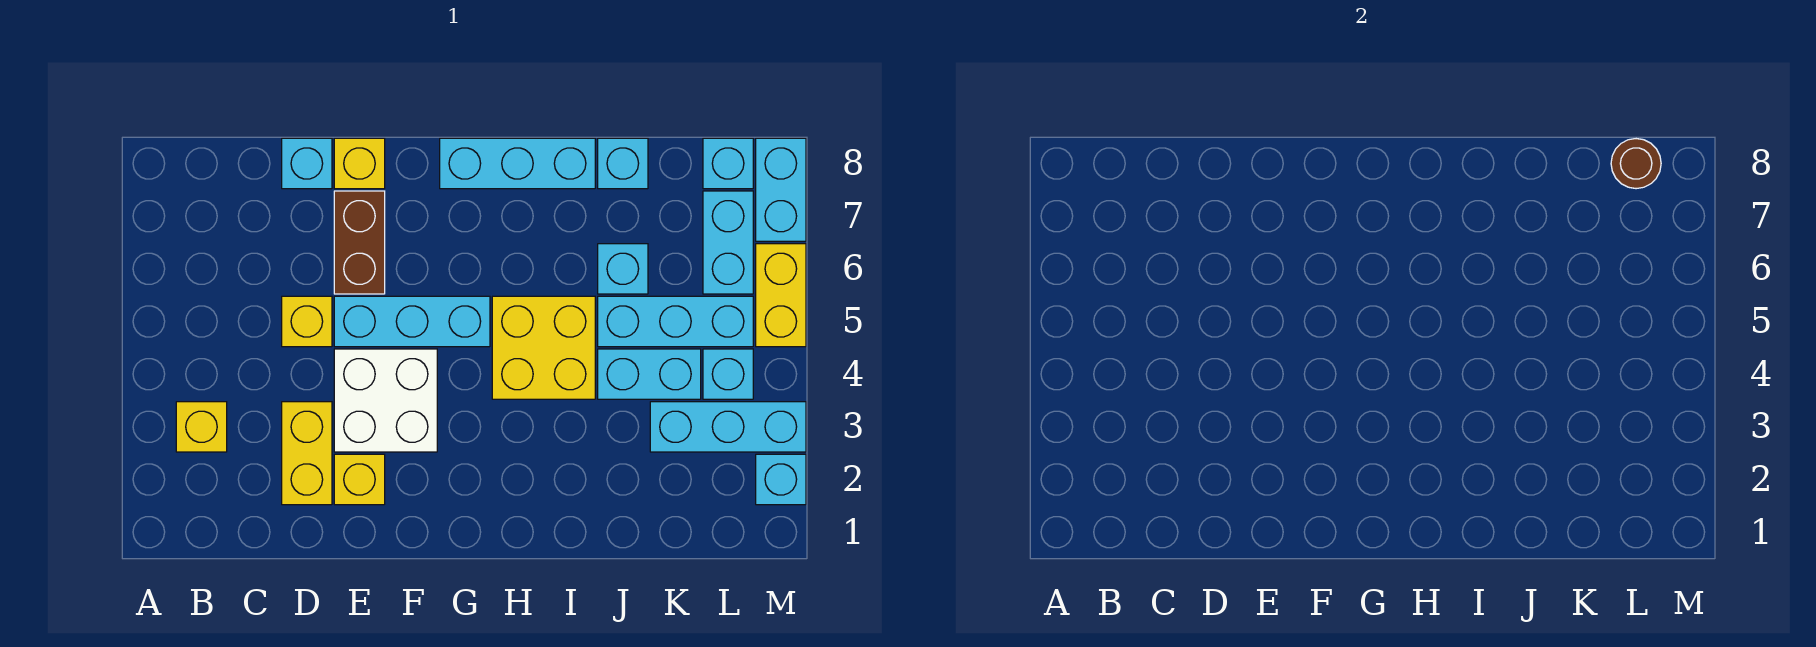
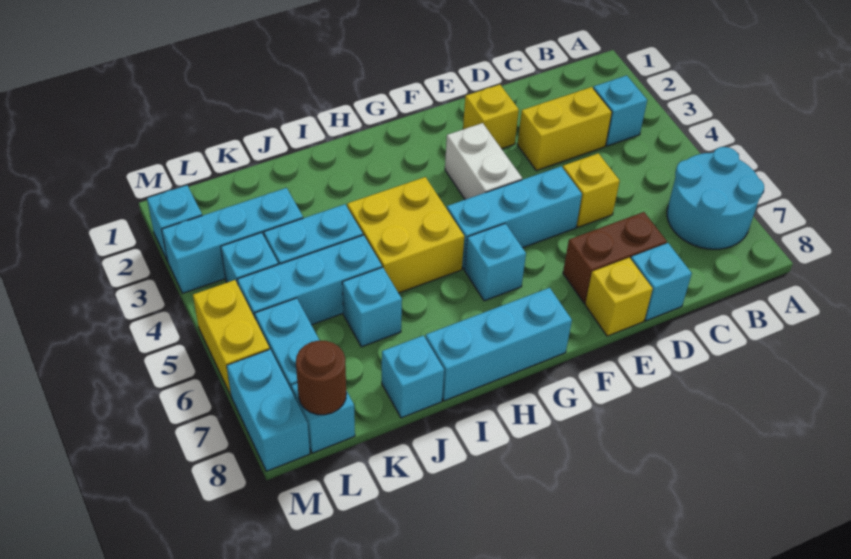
none -> cyan 2x2 round brick [667,147,764,249]
yellow 1x1 brick [176,402,227,452] -> cyan 1x1 brick [593,75,647,146]
yellow 1x2 brick [282,402,332,505] -> yellow 1x2 brick turned to [517,87,612,171]
white 2x2 brick [334,349,437,452] -> white 1x2 brick [445,123,522,200]
brown 1x2 brick [334,191,385,294] -> brown 1x2 brick turned to [563,212,667,303]
none -> cyan 1x1 brick [465,223,526,301]

